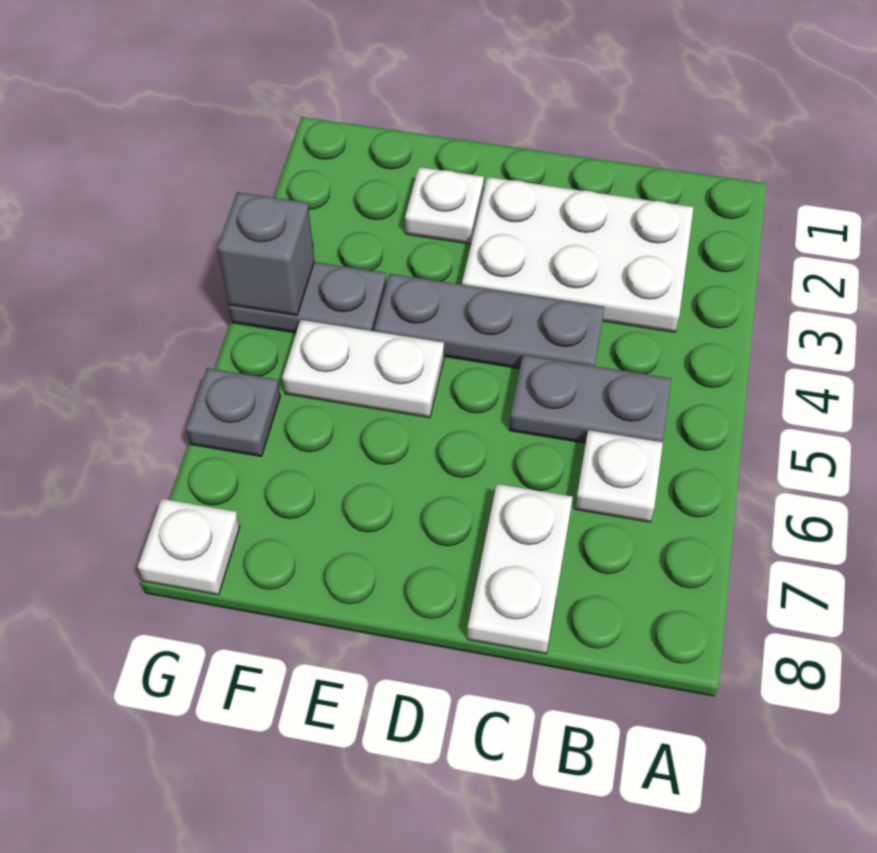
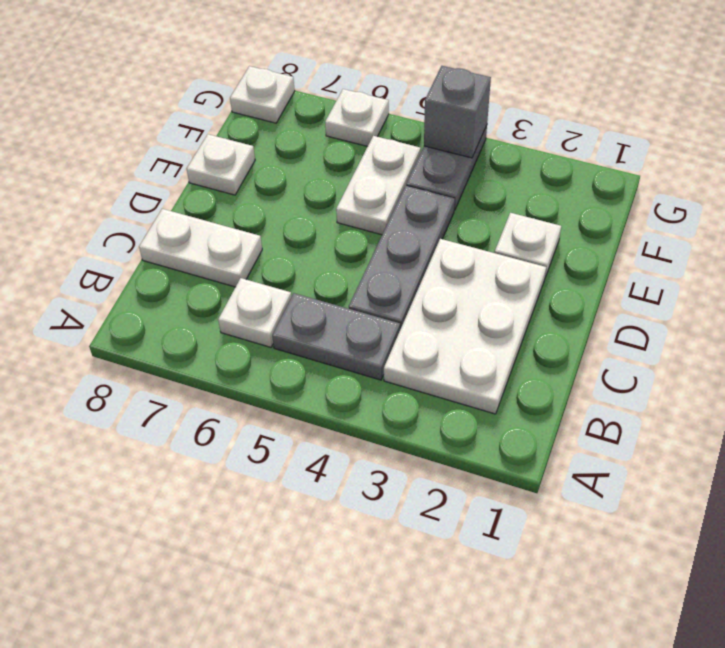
grey 1x2 plate [509,355,671,443] -> grey 1x2 plate turned to [272,293,400,380]
none -> white 1x1 plate [187,134,255,195]
grey 1x1 plate [186,368,280,457] -> white 1x1 plate [325,89,389,146]

